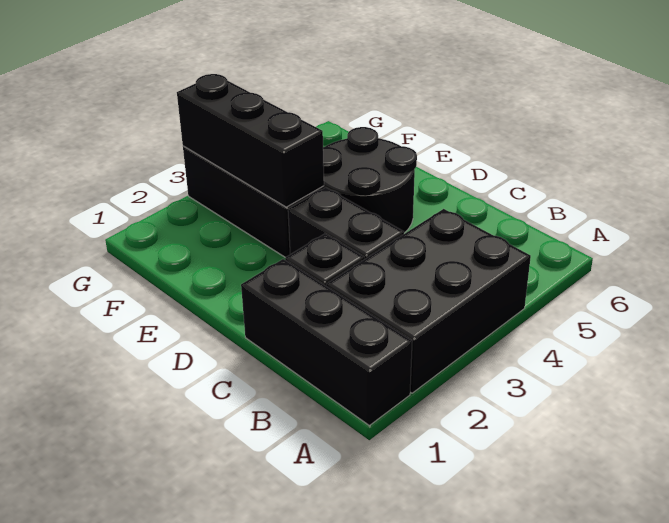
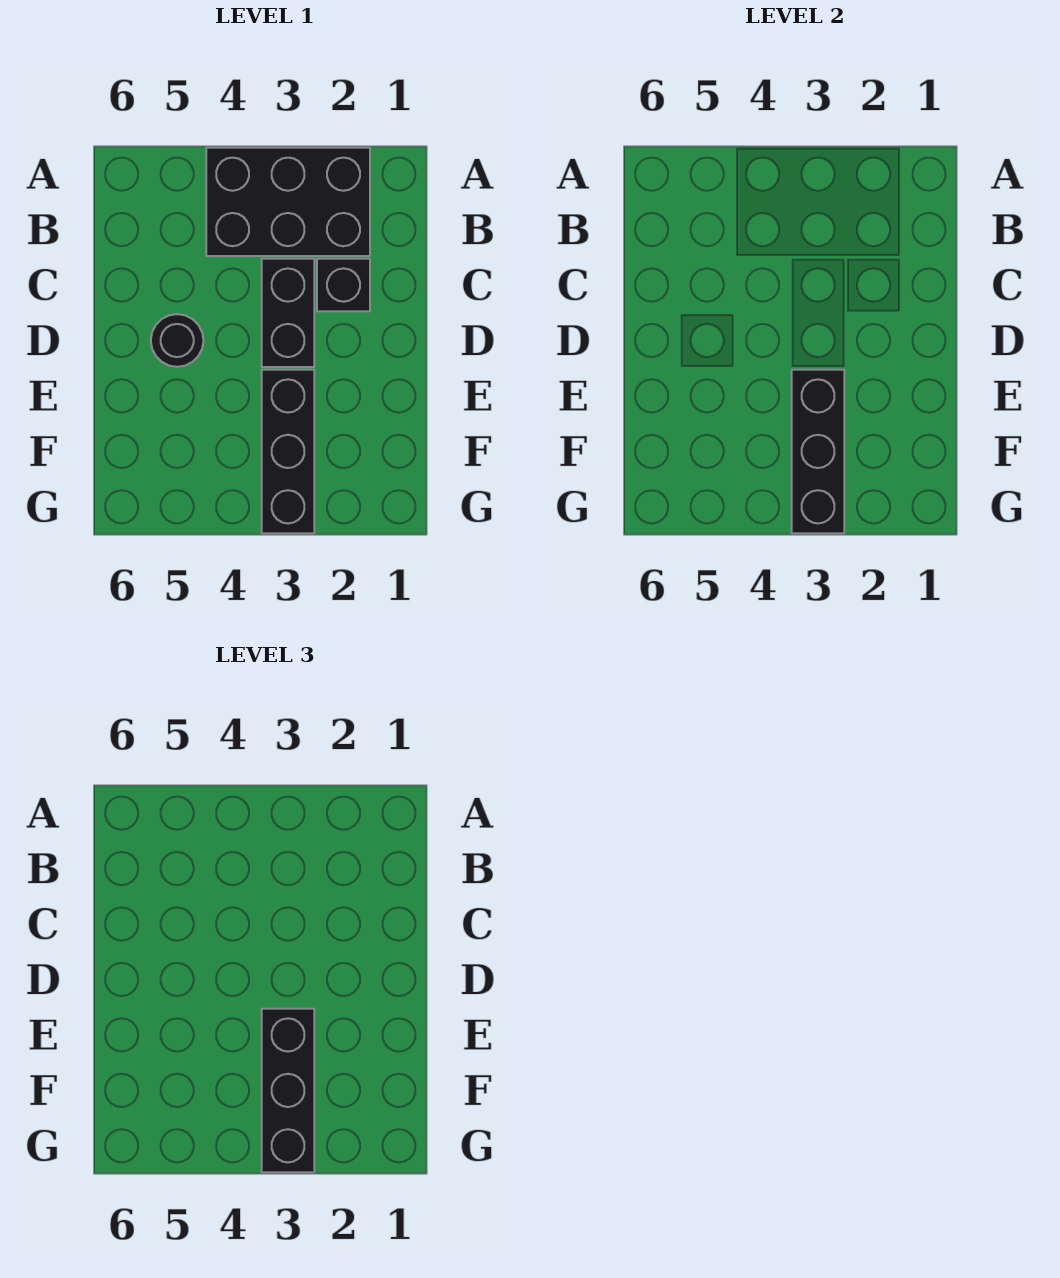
black 1x3 brick [241,259,412,425] -> black 1x3 brick moved to [262,1009,314,1172]
black 2x2 round brick [323,127,417,233] -> black 1x1 round brick [151,314,204,367]

